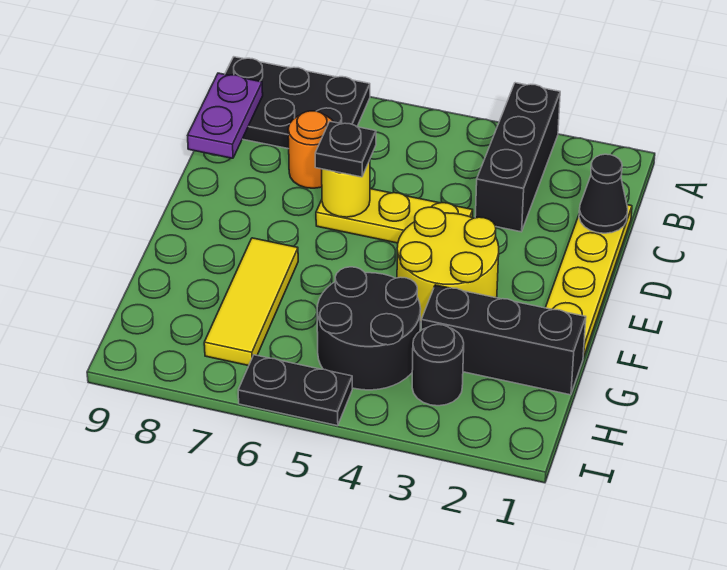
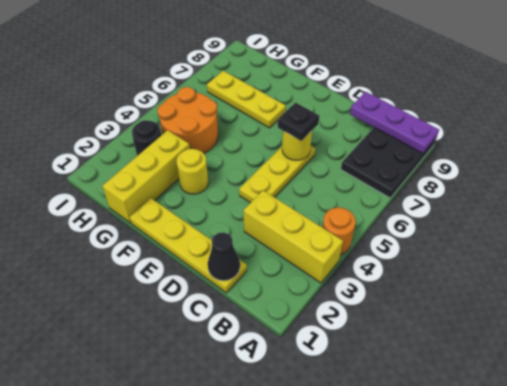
black 1x3 brick [475,83,560,232] -> yellow 1x3 brick [244,190,343,283]
purple 1x2 plate [188,73,263,158] -> purple 1x3 plate [350,92,439,153]
orange 1x1 round brick [288,111,333,188] -> orange 1x1 round brick moved to [322,207,356,254]
yellow 2x2 round brick [397,207,499,322] -> yellow 1x1 round brick [177,149,208,194]
yellow 1x3 tile [204,238,298,366] -> yellow 1x3 plate [207,71,286,128]
black 1x3 brick [421,285,586,395] -> yellow 1x3 brick [102,130,190,223]
black 2x2 round brick [317,267,421,390] -> orange 2x2 round brick [158,87,218,153]
black 1x2 plate [238,355,352,426] -> none

